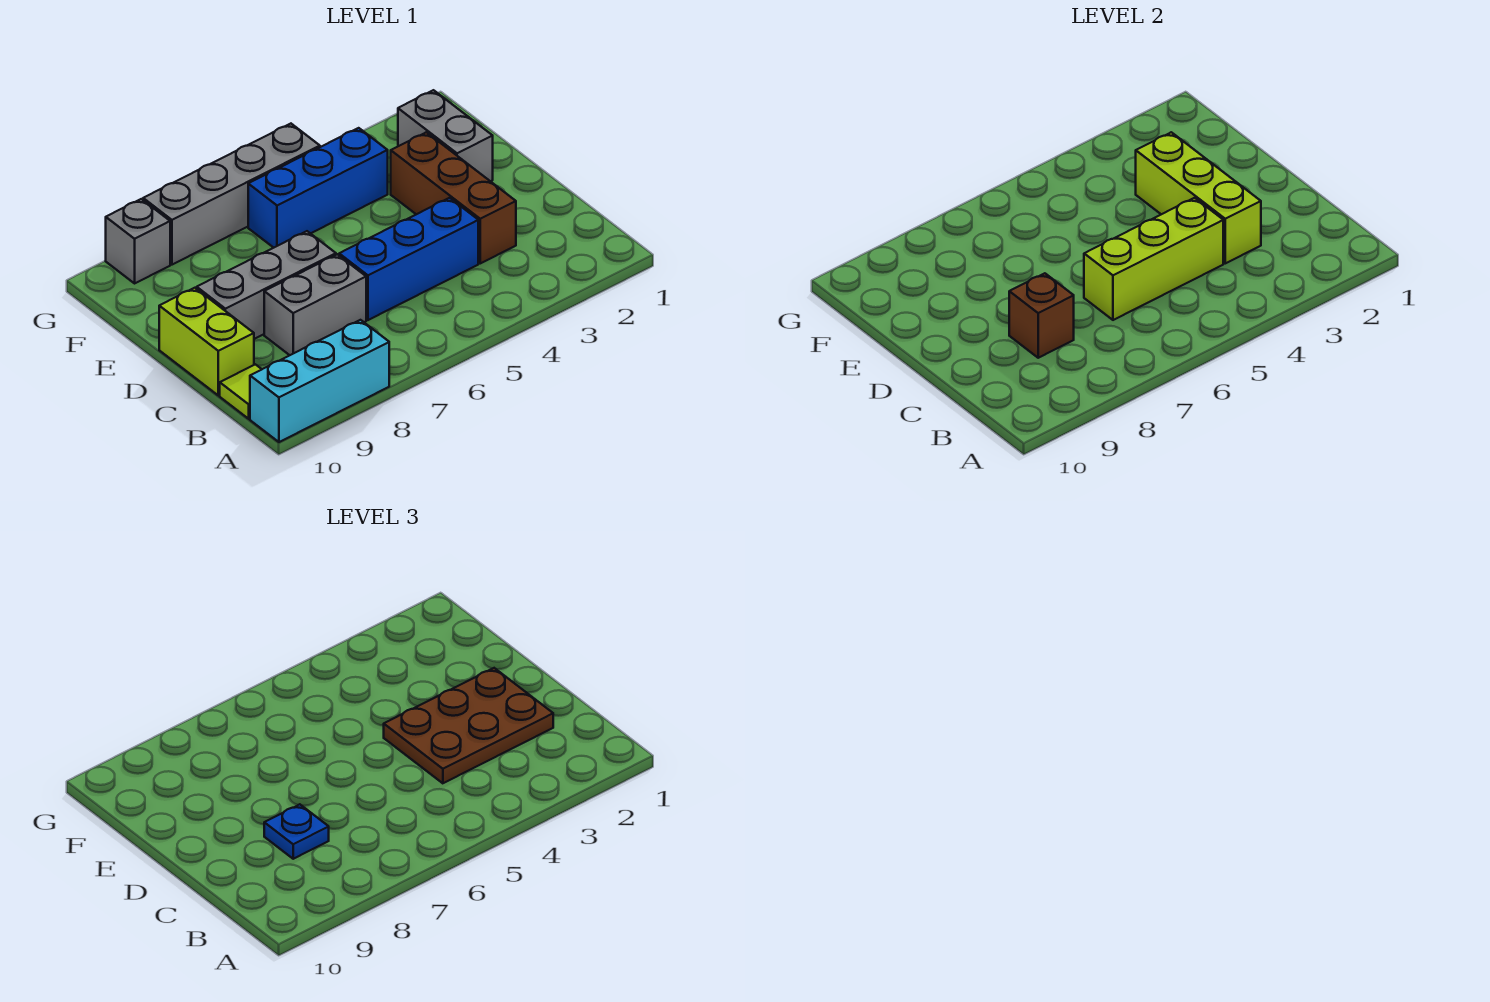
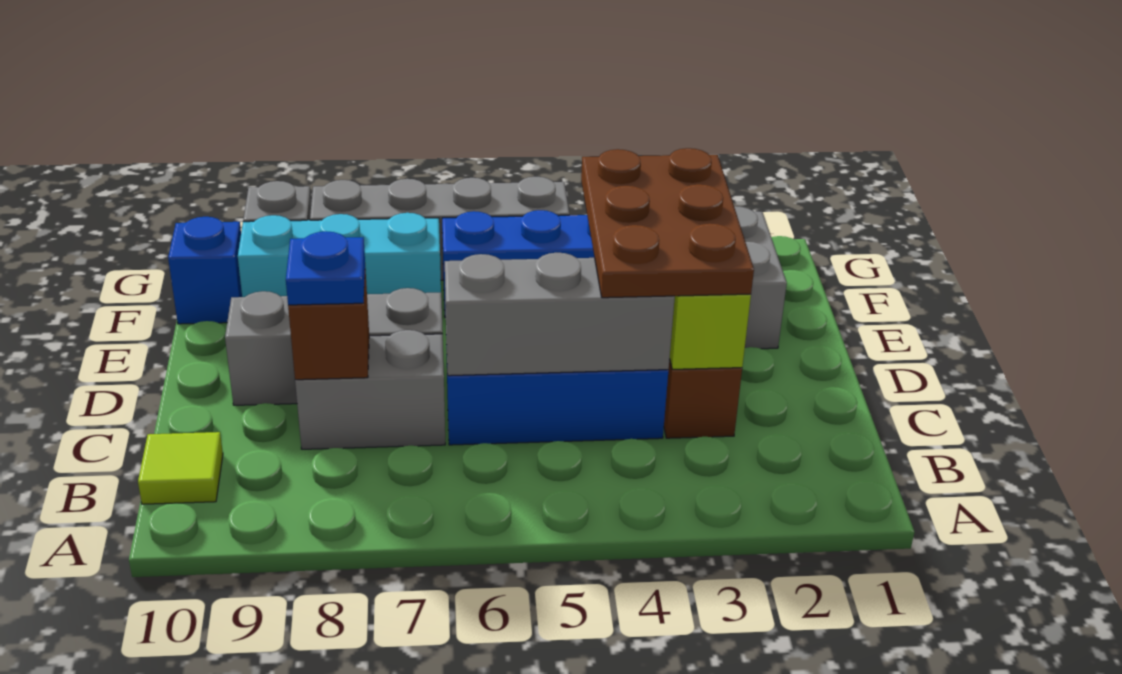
cyan 1x3 brick [250,320,389,442] -> cyan 1x3 brick moved to [238,213,441,297]
brown 2x3 plate [384,668,553,783] -> brown 2x3 plate turned to [581,148,754,298]
lime 1x3 brick [1084,198,1223,320] -> grey 1x3 brick [445,253,675,376]
lime 1x2 brick [159,288,254,396] -> none
none -> blue 1x1 brick [168,217,242,324]

